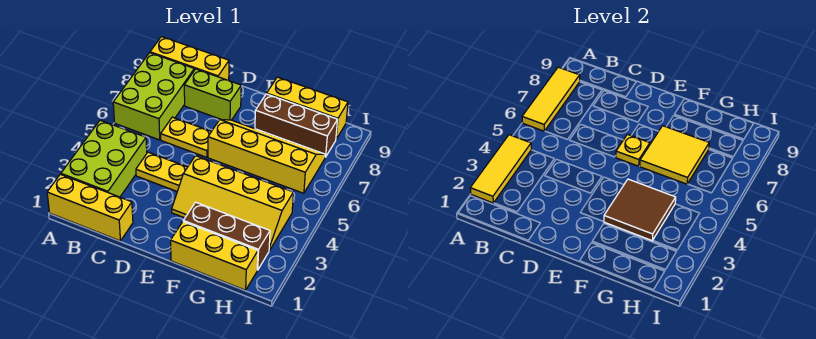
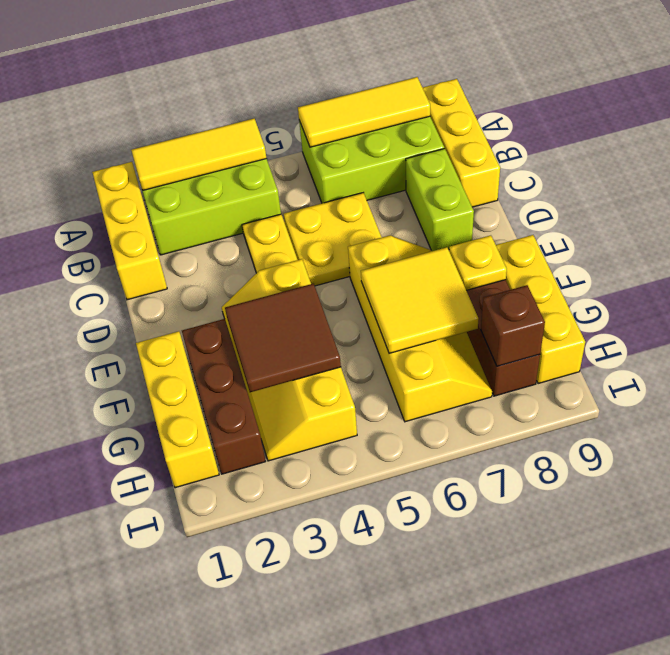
yellow 1x2 plate [161,117,211,157] -> yellow 2x2 plate [284,193,382,286]
yellow 1x1 plate [616,134,650,166] -> yellow 1x1 plate moved to [449,235,507,290]
none -> brown 1x1 brick [481,285,545,366]

